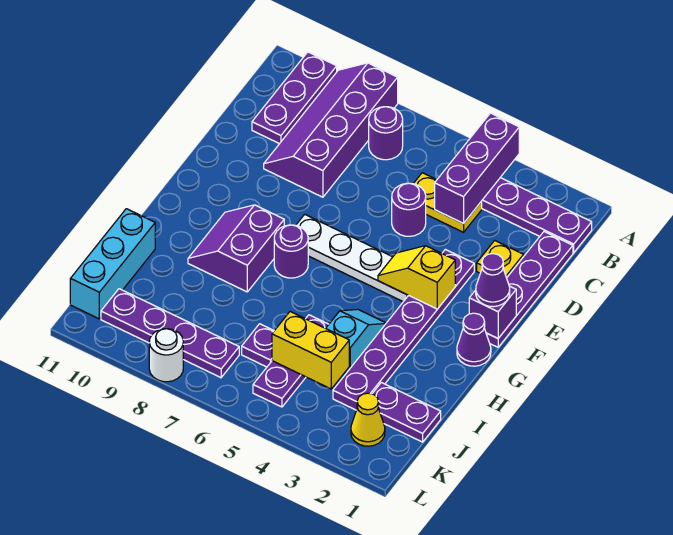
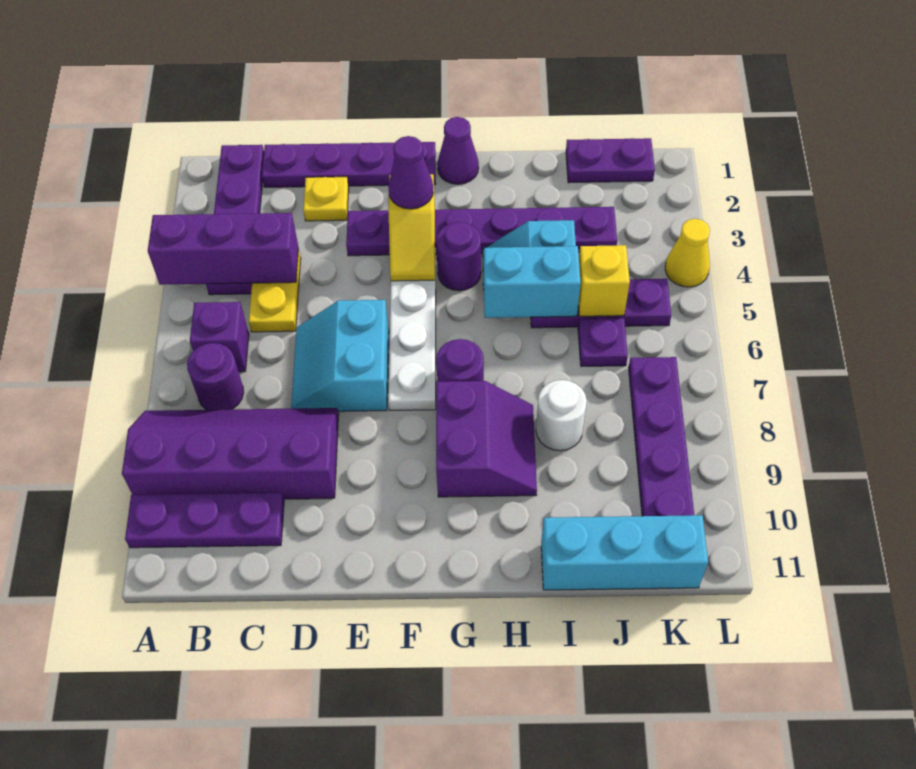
purple 2x4 slope [264,63,398,197] -> purple 2x4 slope turned to [122,408,339,499]
purple 1x1 round brick [392,183,426,236] -> purple 1x1 round brick moved to [436,222,481,291]
none -> cyan 2x2 slope [291,300,389,411]
purple 1x1 brick [469,286,516,338] -> purple 1x1 brick moved to [190,302,249,372]
purple 1x1 cone [476,254,510,307] -> purple 1x1 cone moved to [388,136,433,209]
purple 2x2 slope [188,205,284,292] -> purple 2x2 slope turned to [436,381,537,497]
none -> cyan 1x2 brick [483,246,581,318]
purple 1x2 plate [372,382,441,442] -> purple 1x2 plate turned to [566,138,655,183]
yellow 1x2 brick [272,312,349,389] -> yellow 1x1 brick [578,245,630,316]
yellow 1x1 cone [351,393,385,446] -> yellow 1x1 cone moved to [665,219,710,287]
white 1x1 round brick [149,329,183,382] -> white 1x1 round brick moved to [536,380,587,451]

